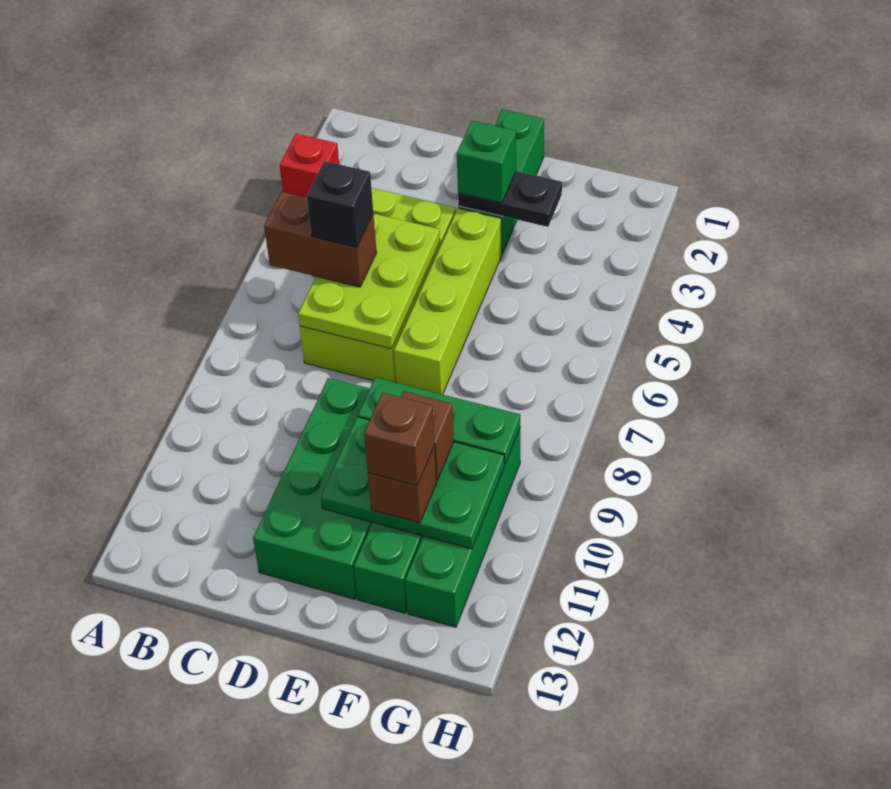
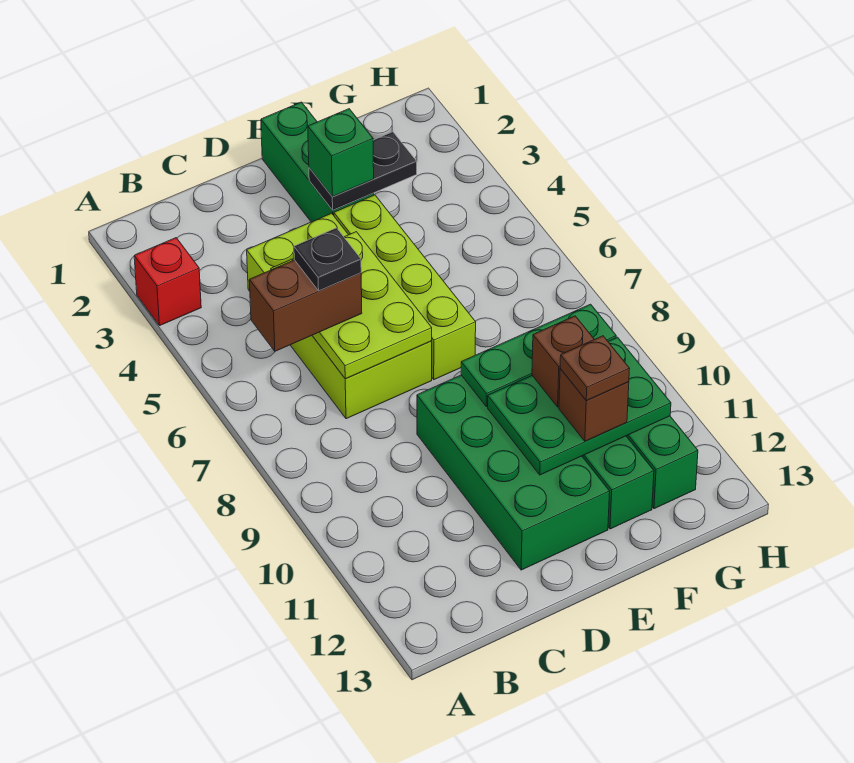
black 1x1 brick [307,161,373,248] -> black 1x1 plate [294,228,361,291]
brown 1x1 brick [364,393,435,485] -> brown 1x1 plate [560,336,630,401]

